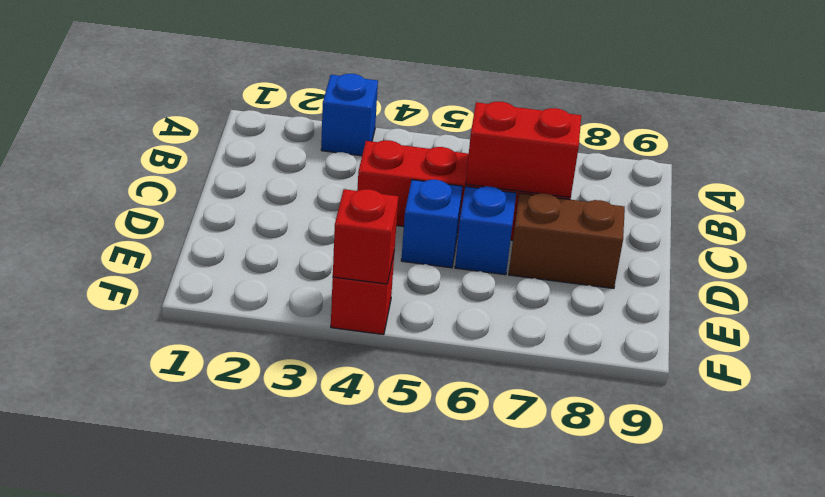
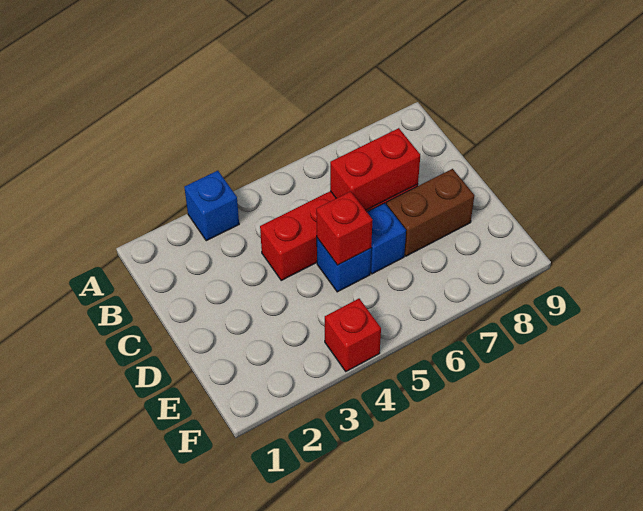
red 1x1 brick [333,189,398,284] -> red 1x1 brick moved to [316,191,372,265]

